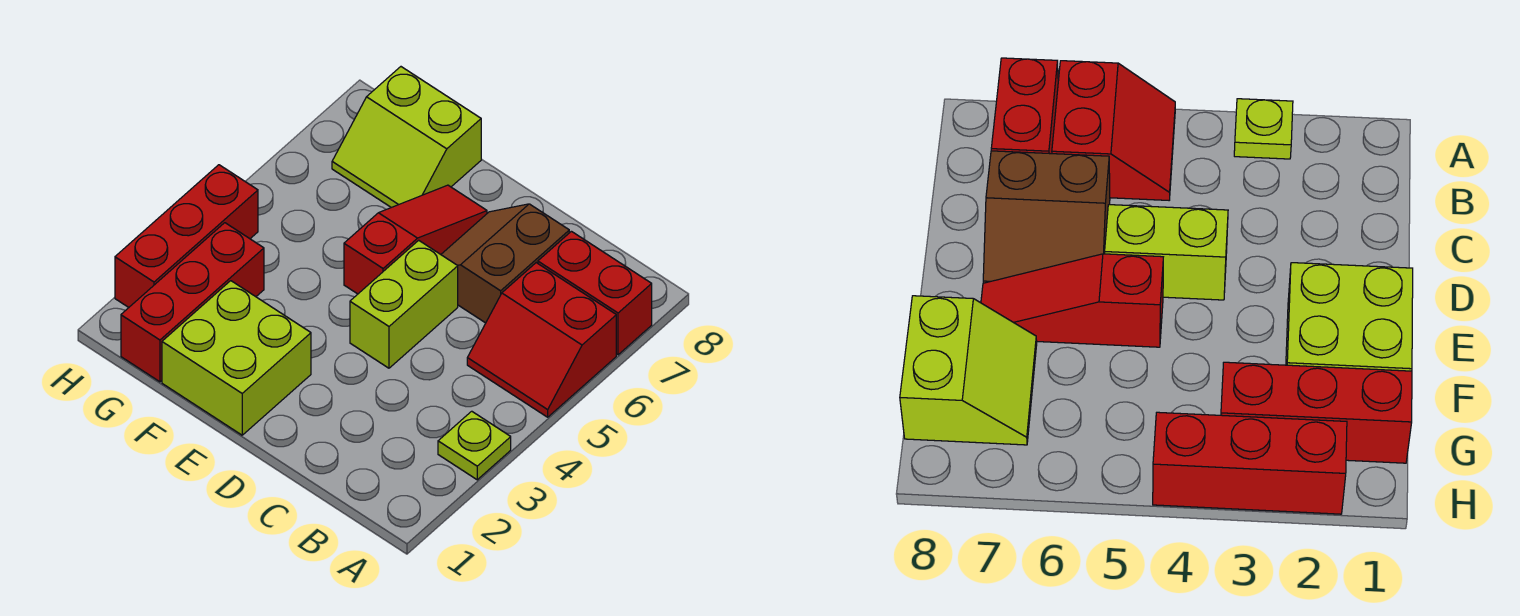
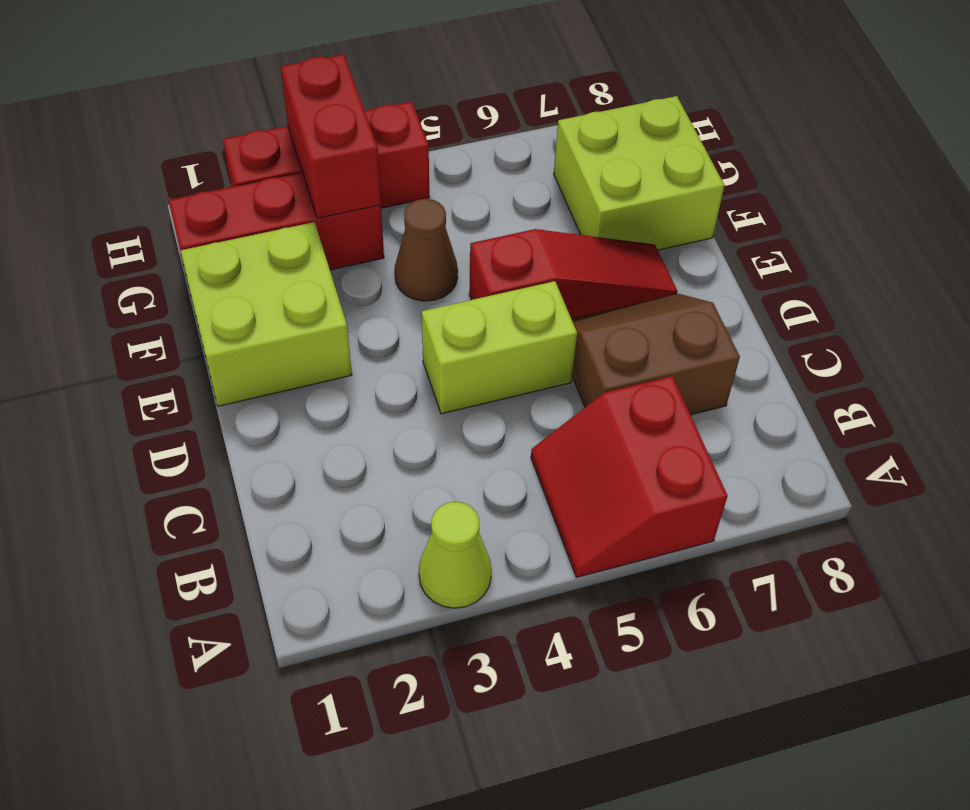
lime 1x1 plate [438,411,511,480] -> lime 1x1 cone [419,502,492,608]
red 1x2 brick [538,231,652,355] -> red 1x2 brick moved to [280,54,381,218]
none -> brown 1x1 cone [395,199,458,301]
lime 2x2 slope [332,67,481,208] -> lime 2x2 brick [554,96,724,250]

